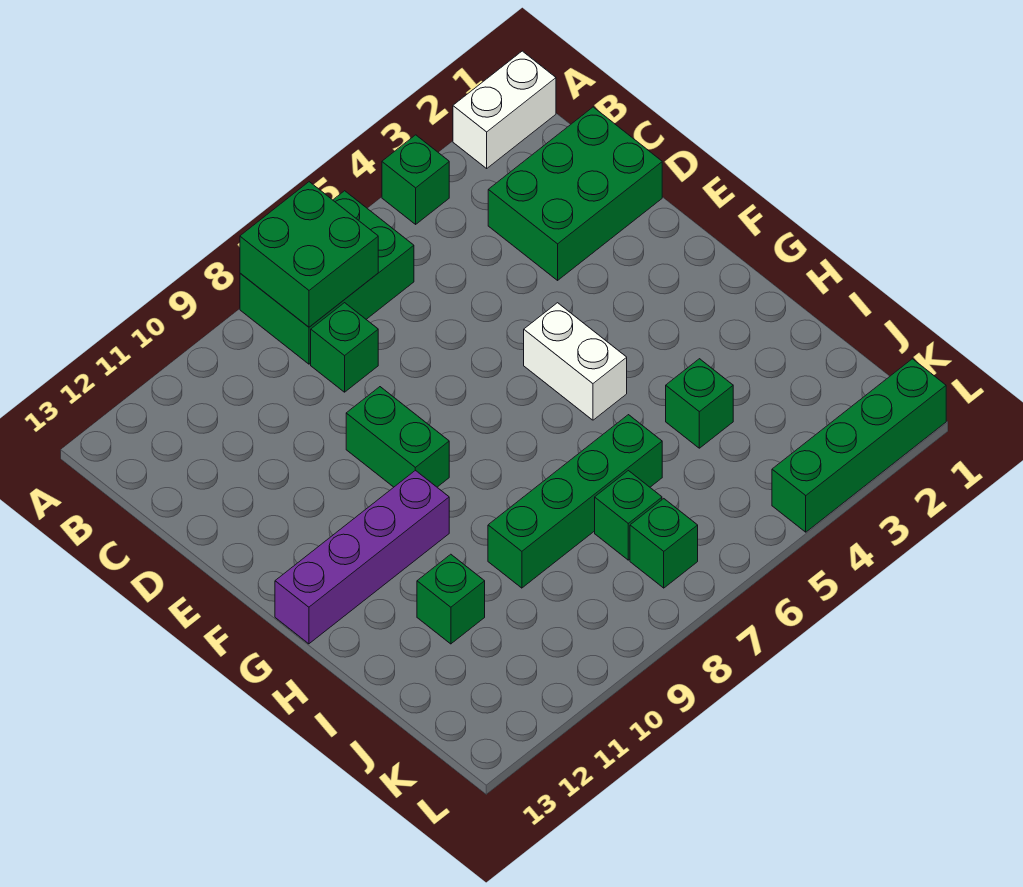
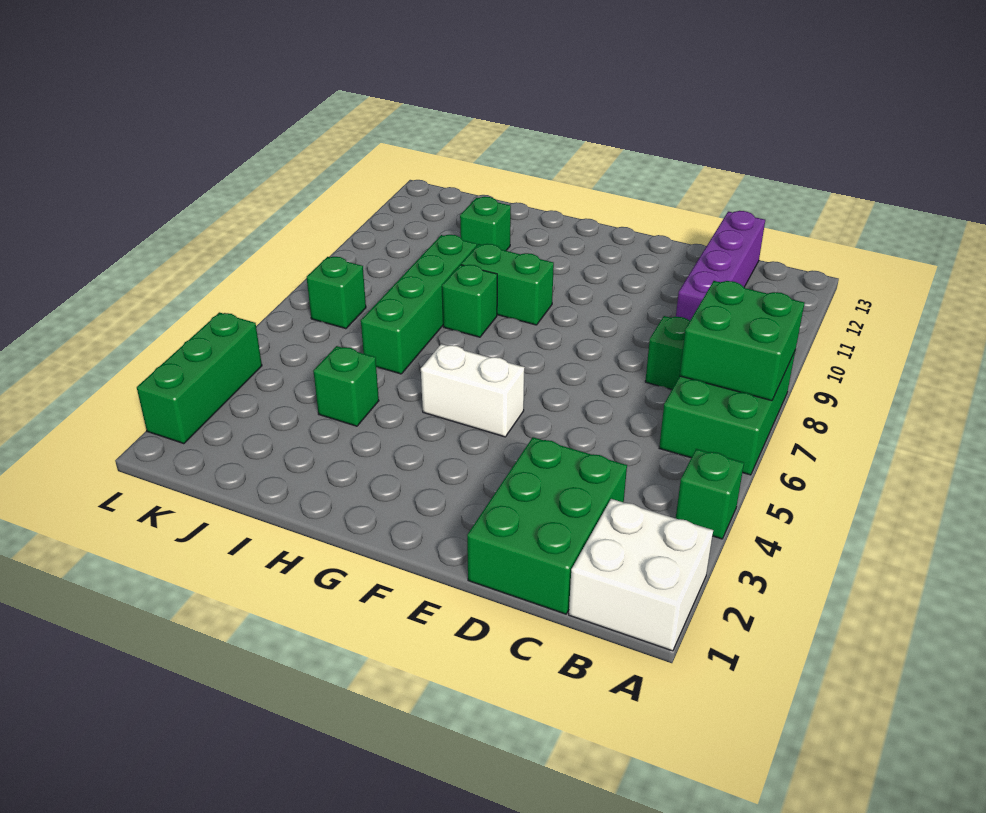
white 1x2 brick [453,51,556,168] -> white 2x2 brick [569,499,713,651]
green 1x2 brick [346,387,449,487] -> green 1x2 brick moved to [461,244,554,325]
purple 1x4 brick [275,470,449,644] -> purple 1x4 brick moved to [676,211,765,321]
green 1x1 brick [595,471,662,560] -> green 1x1 brick moved to [442,265,497,337]
green 1x4 brick [772,359,946,532] -> green 1x3 brick [137,312,262,444]

